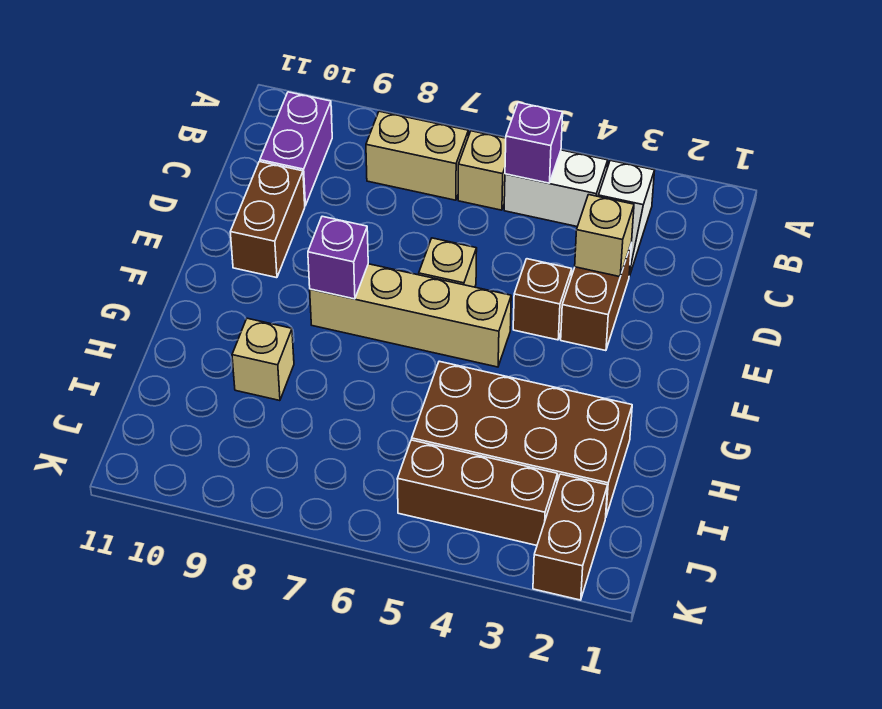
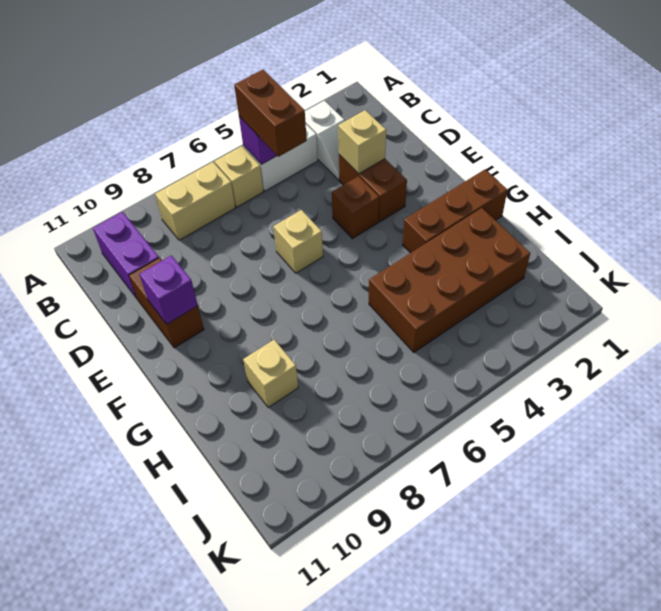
tan 1x4 brick [310,264,511,367] -> none
purple 1x1 brick [308,216,368,299] -> purple 1x1 brick moved to [139,255,198,324]
brown 1x2 brick [533,474,608,600] -> brown 1x2 brick moved to [234,70,307,157]
brown 1x3 brick [397,440,558,545] -> brown 1x3 brick moved to [403,170,507,253]

